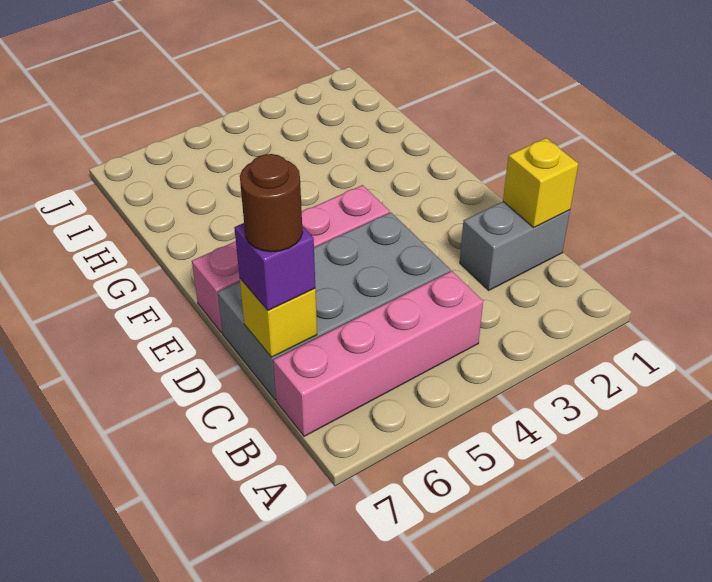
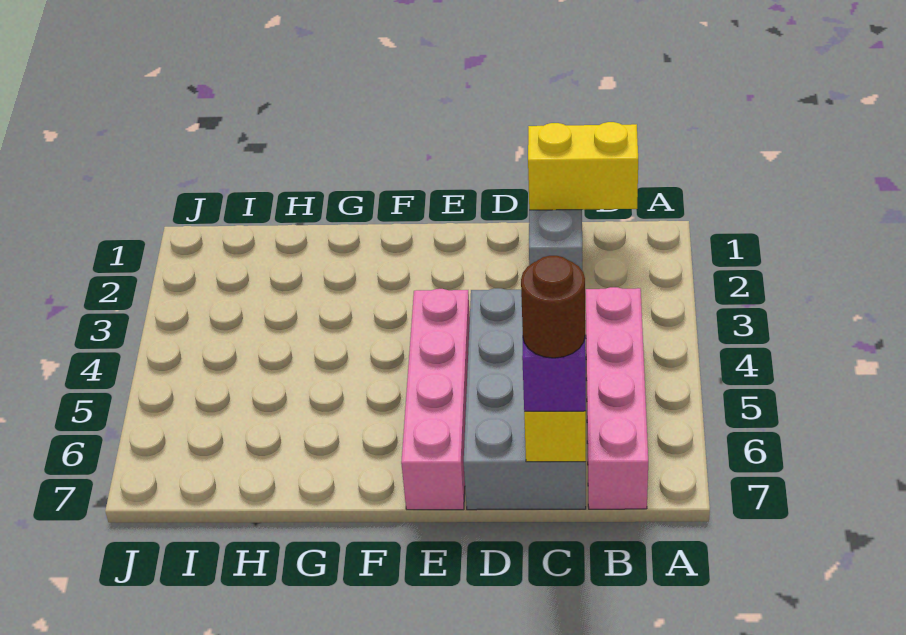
yellow 1x1 brick [503,138,578,227] -> yellow 1x2 brick [528,122,638,210]

